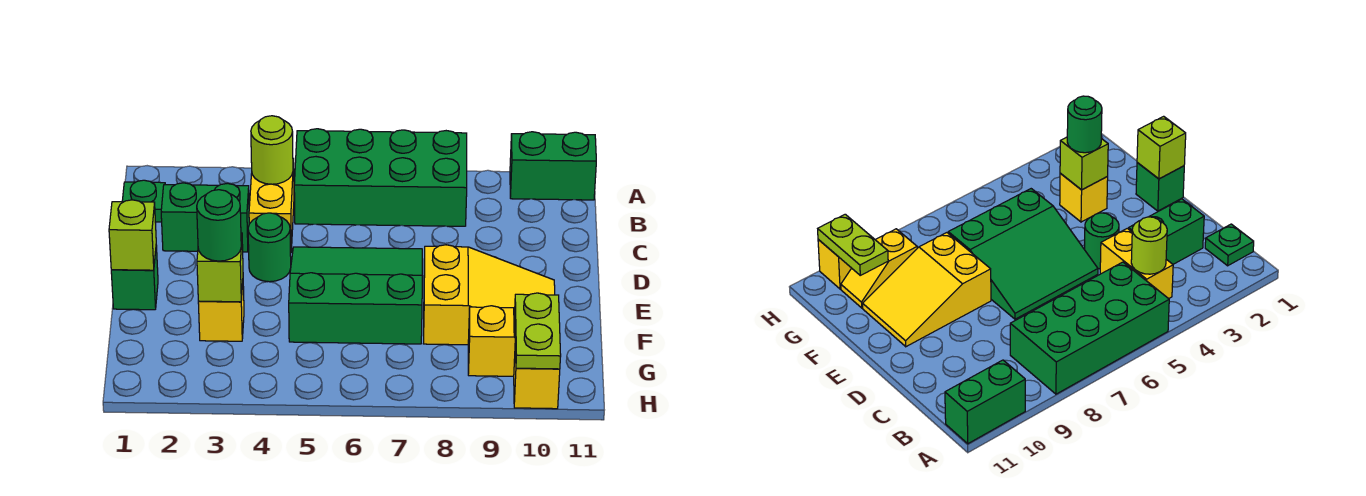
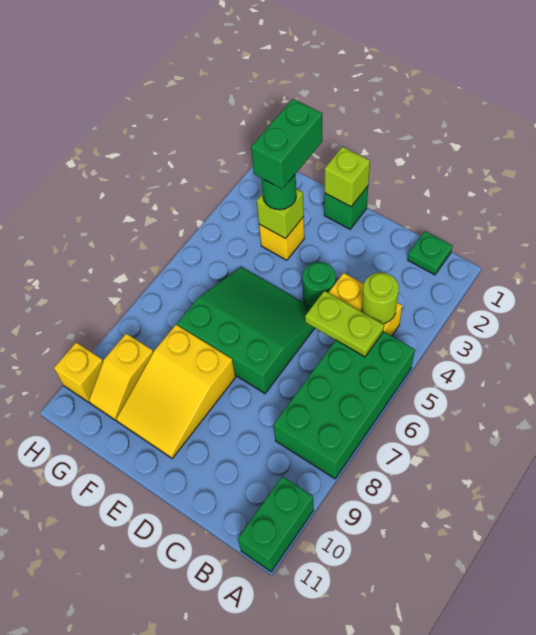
green 1x2 brick [161,183,249,252] -> green 1x2 brick moved to [251,99,322,189]
green 3x3 slope [289,247,422,344] -> green 3x3 slope turned to [177,267,315,394]
lime 1x2 plate [515,293,561,369] -> lime 1x2 plate moved to [305,291,384,357]

